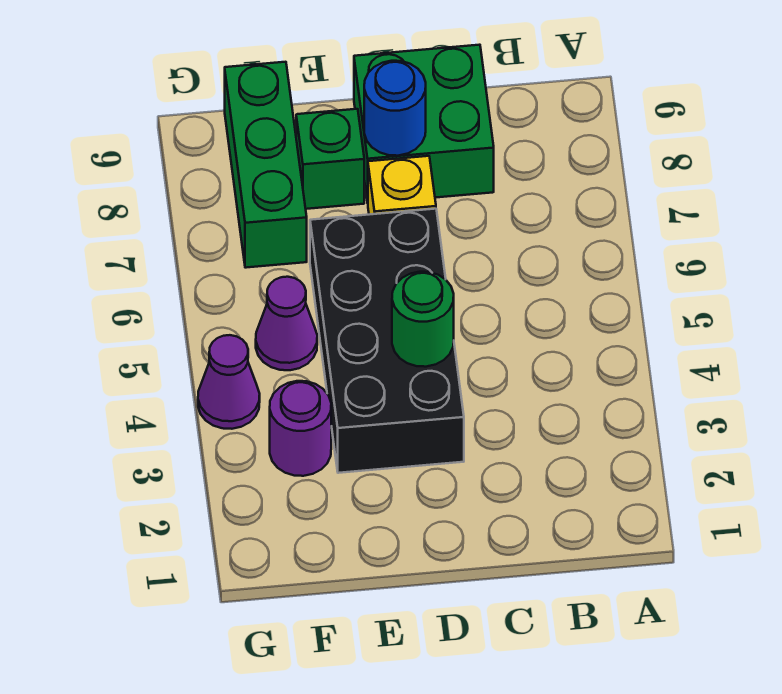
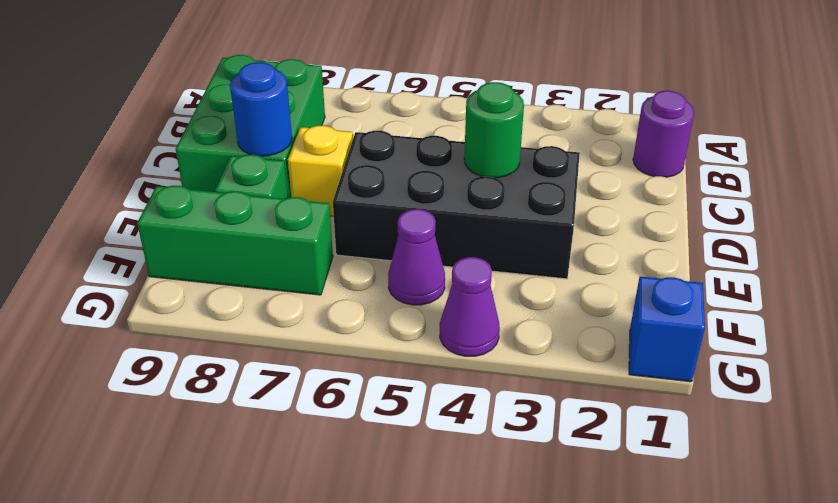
green 2x2 brick [354,45,494,203] -> green 2x3 brick [176,55,325,198]
purple 1x1 round brick [270,381,331,476] -> purple 1x1 round brick moved to [633,91,694,177]
none -> blue 1x1 brick [629,276,705,382]

